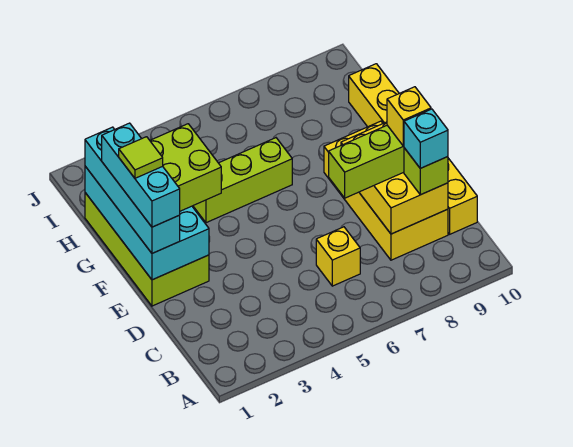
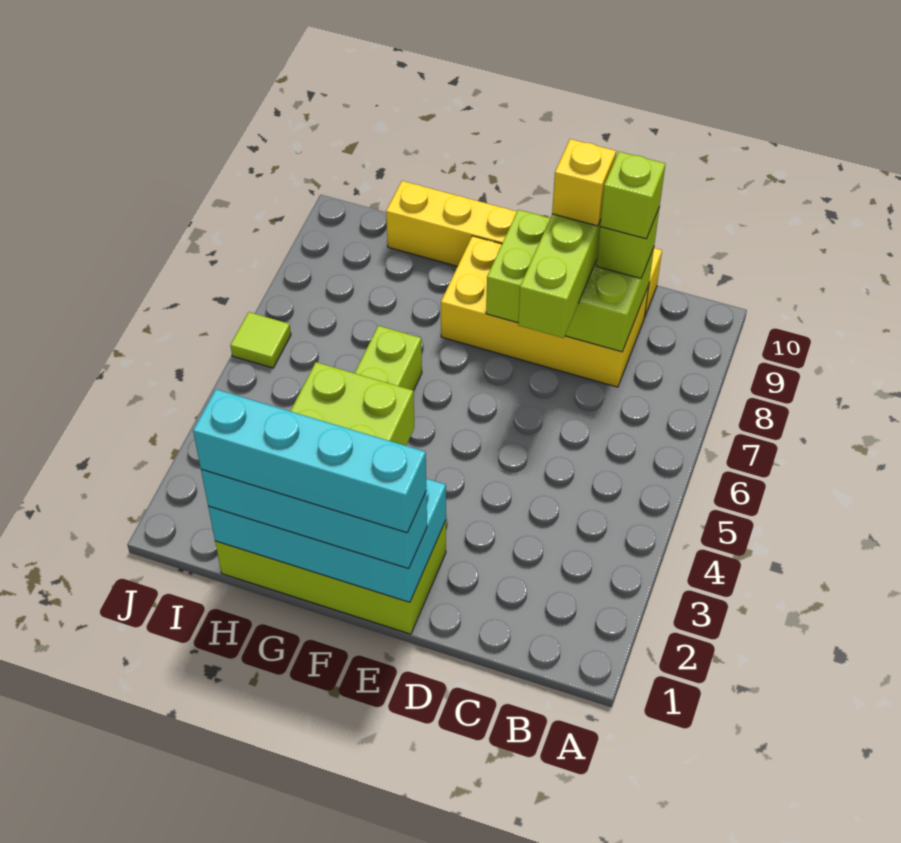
yellow 1x1 brick [316,227,360,286] -> none
yellow 2x3 brick [341,122,448,234] -> lime 2x3 brick [486,210,654,352]
cyan 1x1 brick [404,109,448,168] -> lime 1x1 brick [600,152,665,239]
cyan 1x3 brick [102,123,180,227] -> cyan 1x4 brick [193,389,426,533]
lime 1x1 tile [119,137,163,178] -> lime 1x1 tile moved to [230,312,291,368]

